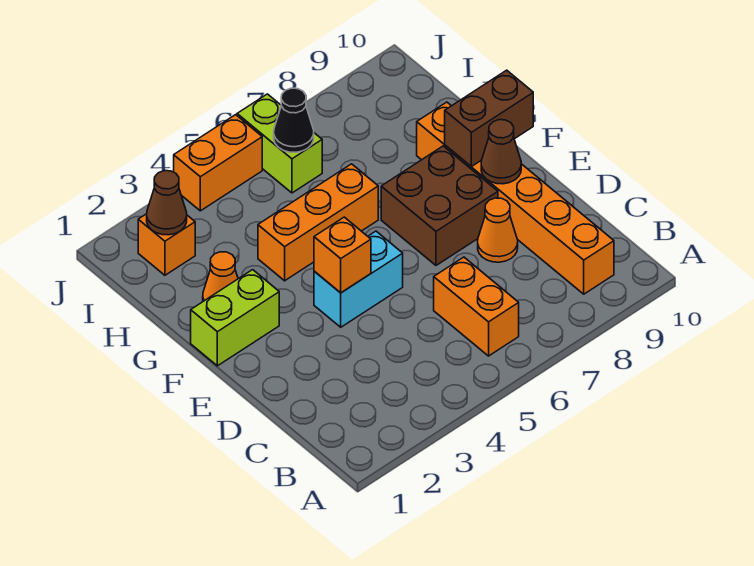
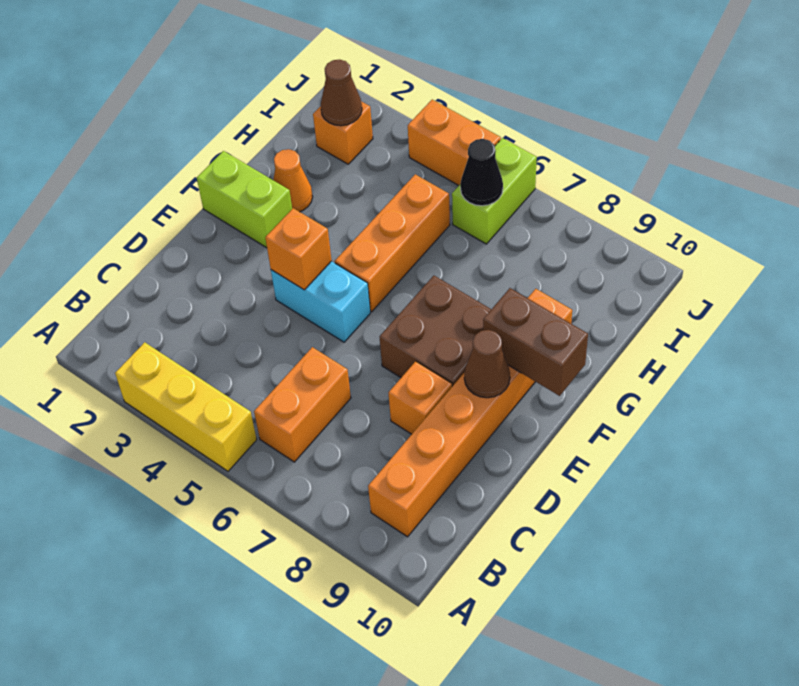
none -> yellow 1x3 brick [115,342,257,471]
orange 1x1 cone [478,198,518,262] -> orange 1x1 brick [389,361,452,434]
orange 1x3 brick [258,164,378,281] -> orange 1x3 brick turned to [335,174,450,312]

